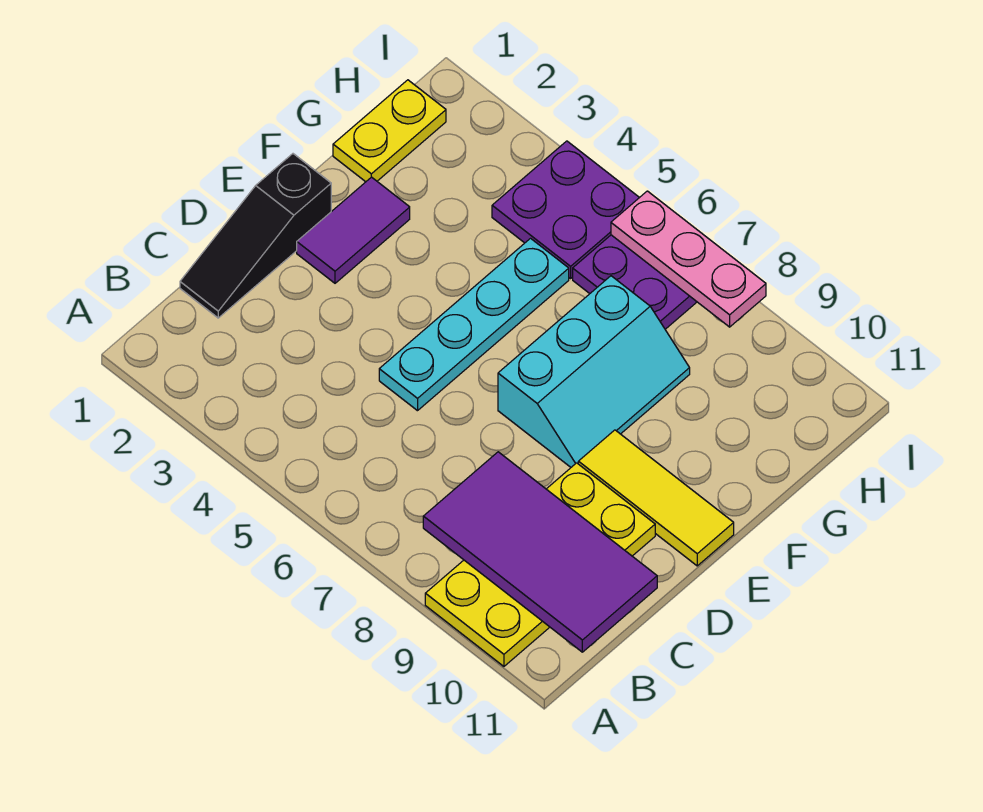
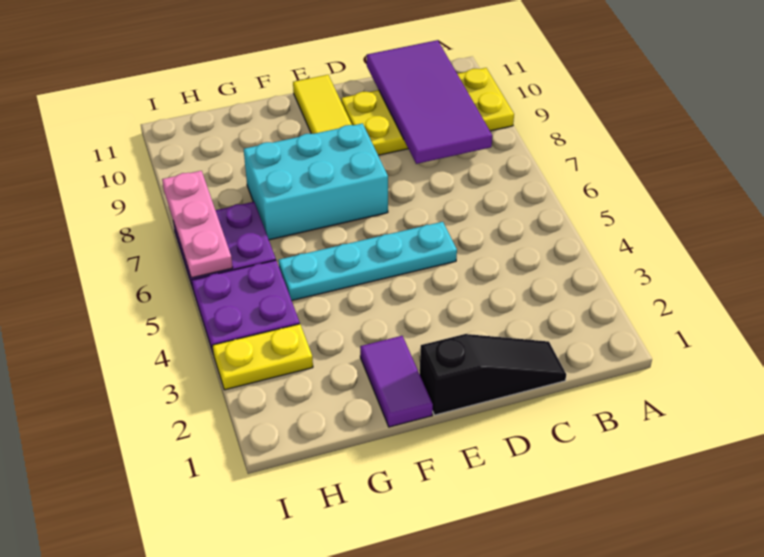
purple 1x2 tile [297,177,410,283] -> purple 1x2 tile turned to [360,336,433,427]
cyan 2x3 slope [498,276,690,467] -> cyan 2x3 brick [244,123,388,240]
yellow 1x2 plate [333,80,446,182] -> yellow 1x2 plate moved to [212,324,313,390]

